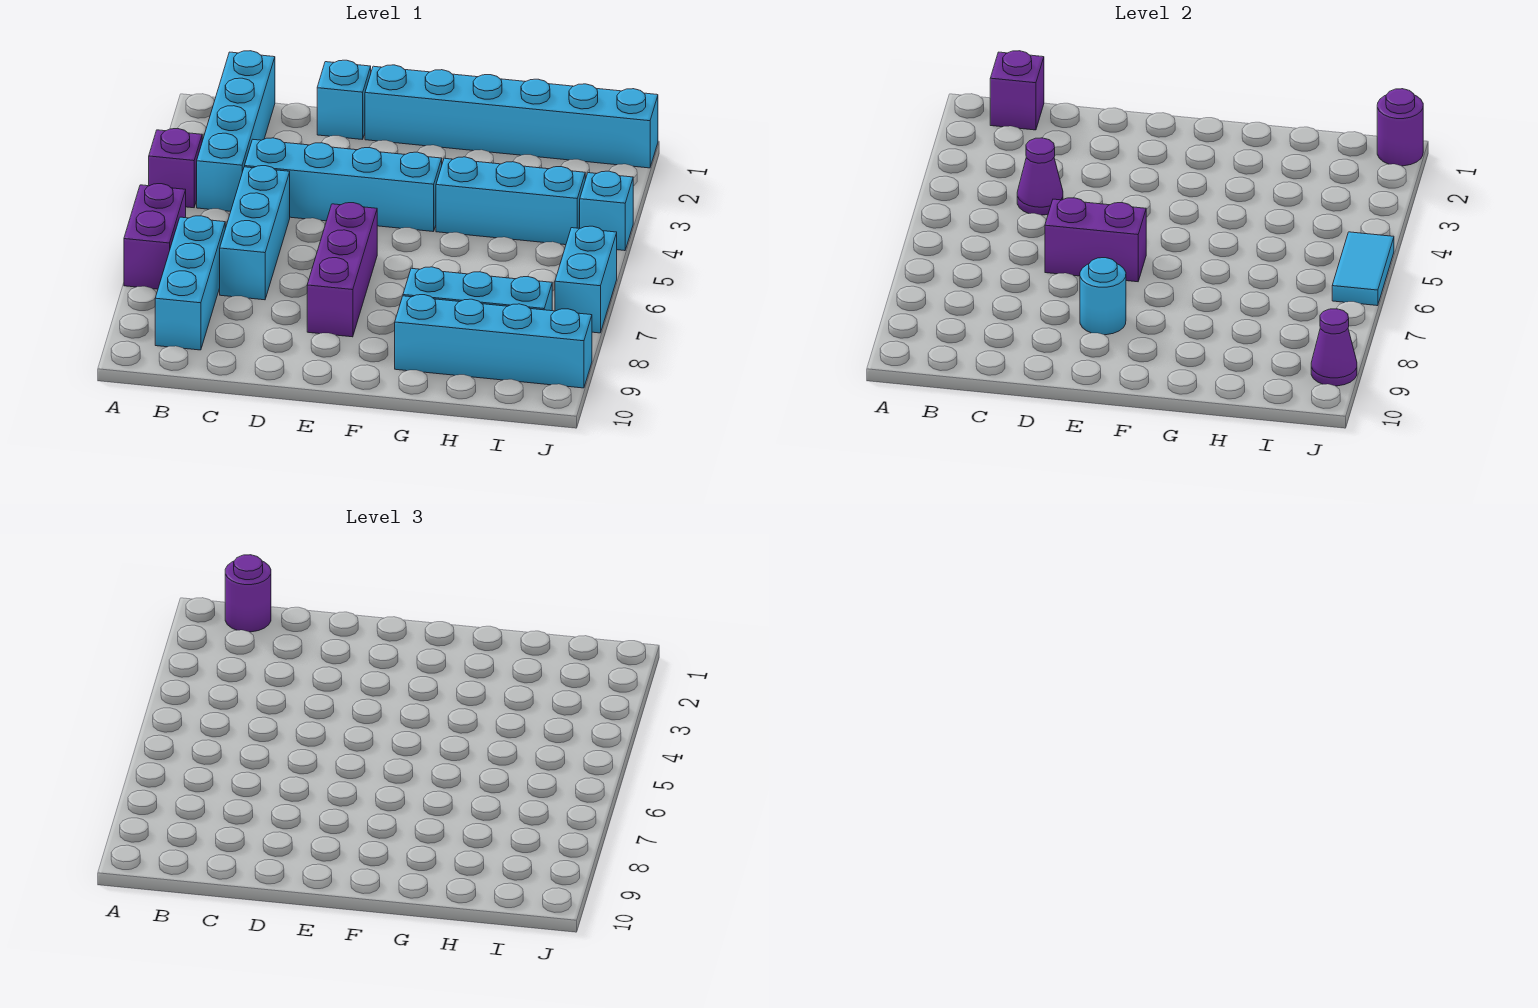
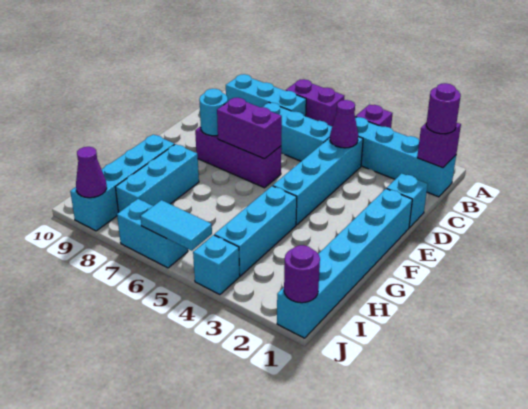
purple 1x2 brick [1045,198,1146,282] -> purple 1x2 brick turned to [217,98,282,159]

